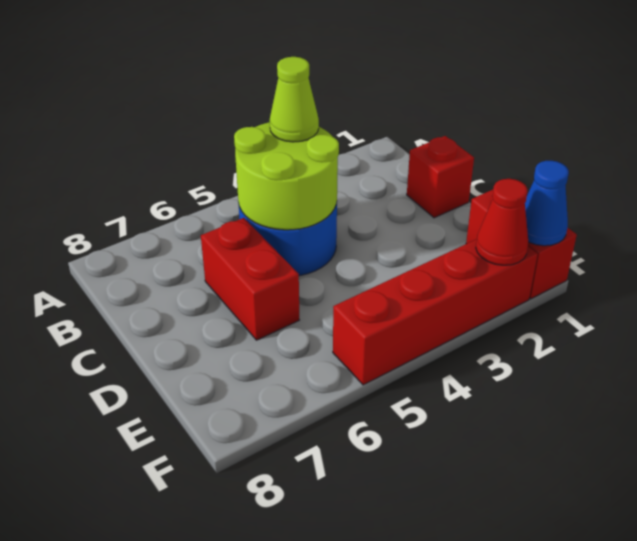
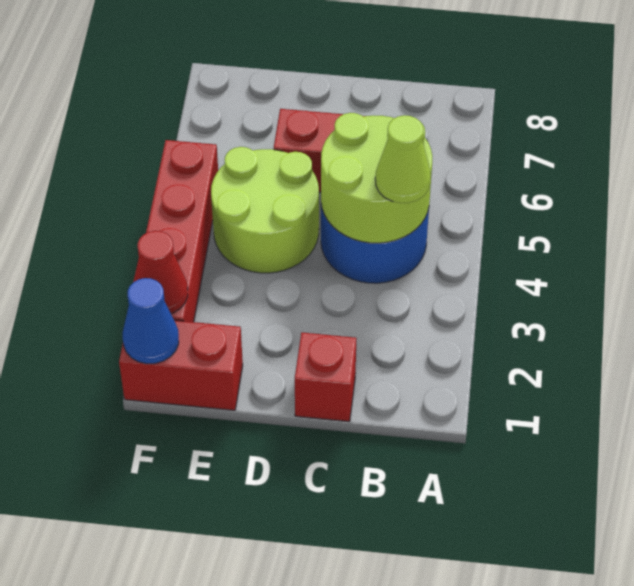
none -> lime 2x2 round brick [211,147,319,273]

